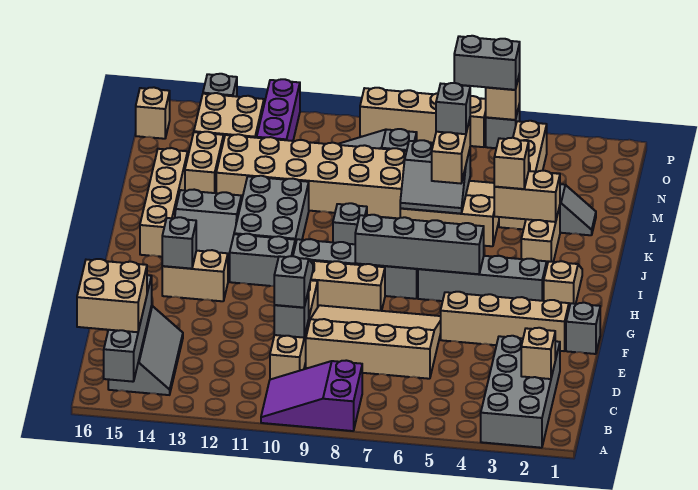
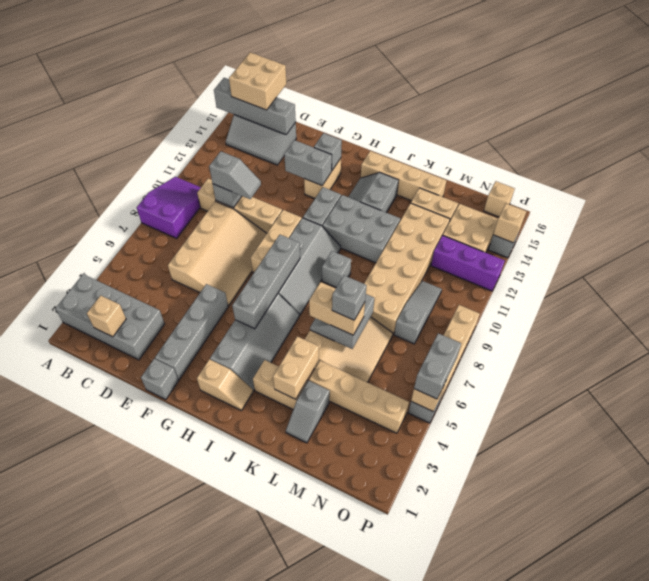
tan 1x4 brick [441,292,569,351] -> grey 1x4 brick [155,284,228,380]
none -> grey 1x2 brick [284,140,332,185]
tan 1x1 brick [494,138,529,189] -> tan 1x1 brick moved to [493,203,526,243]

